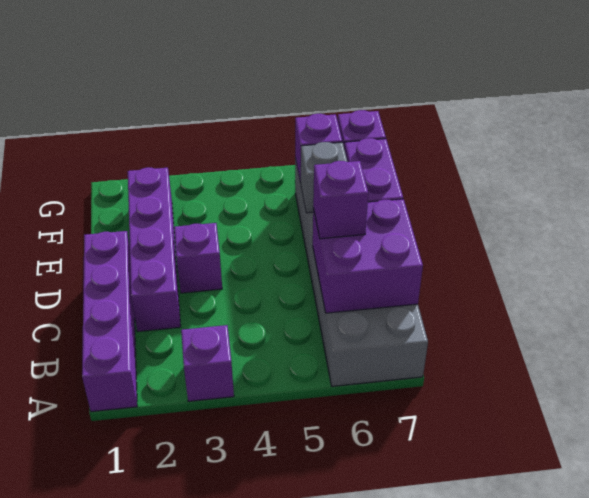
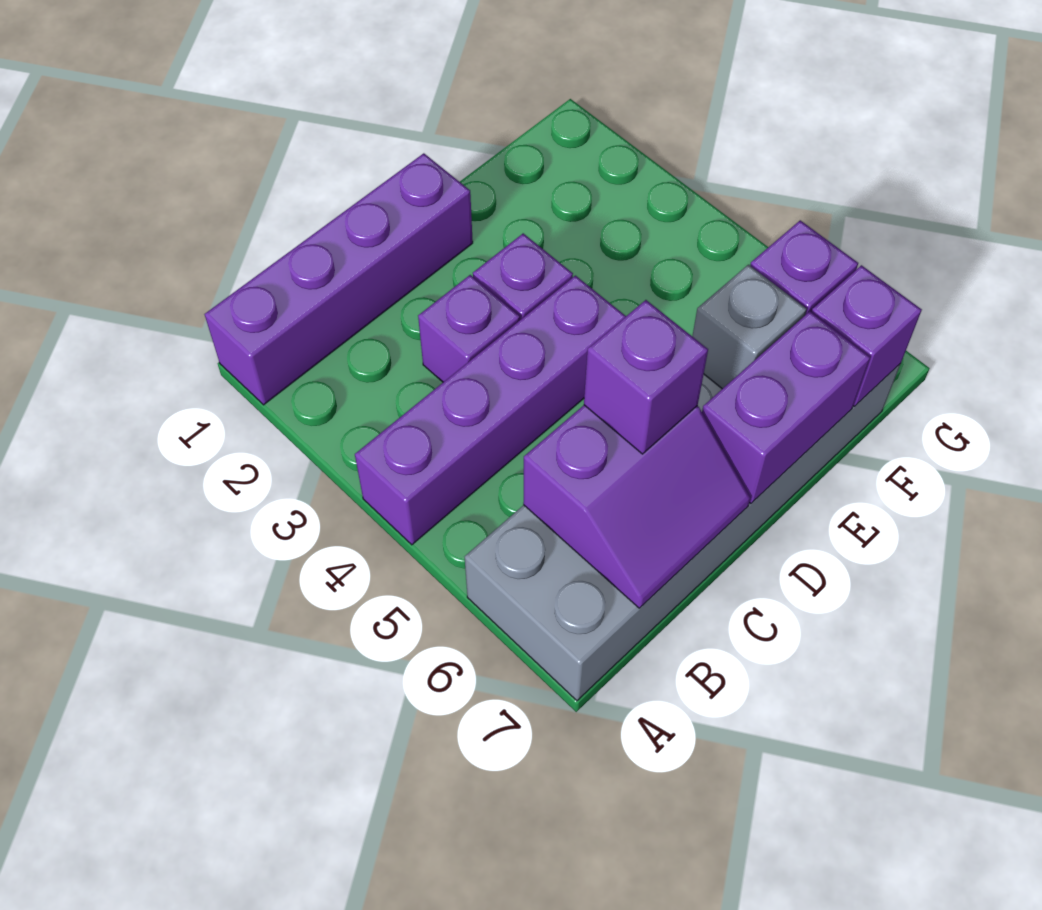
purple 1x1 brick [181,325,234,401] -> purple 1x1 brick moved to [418,275,520,382]
purple 2x2 brick [313,199,423,313] -> purple 2x2 slope [523,405,750,608]
purple 1x4 brick [128,168,181,332] -> purple 1x4 brick moved to [355,276,626,545]

